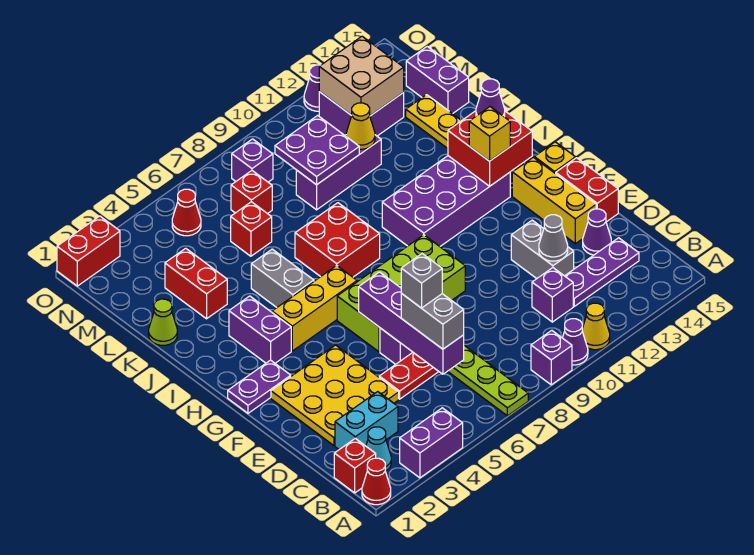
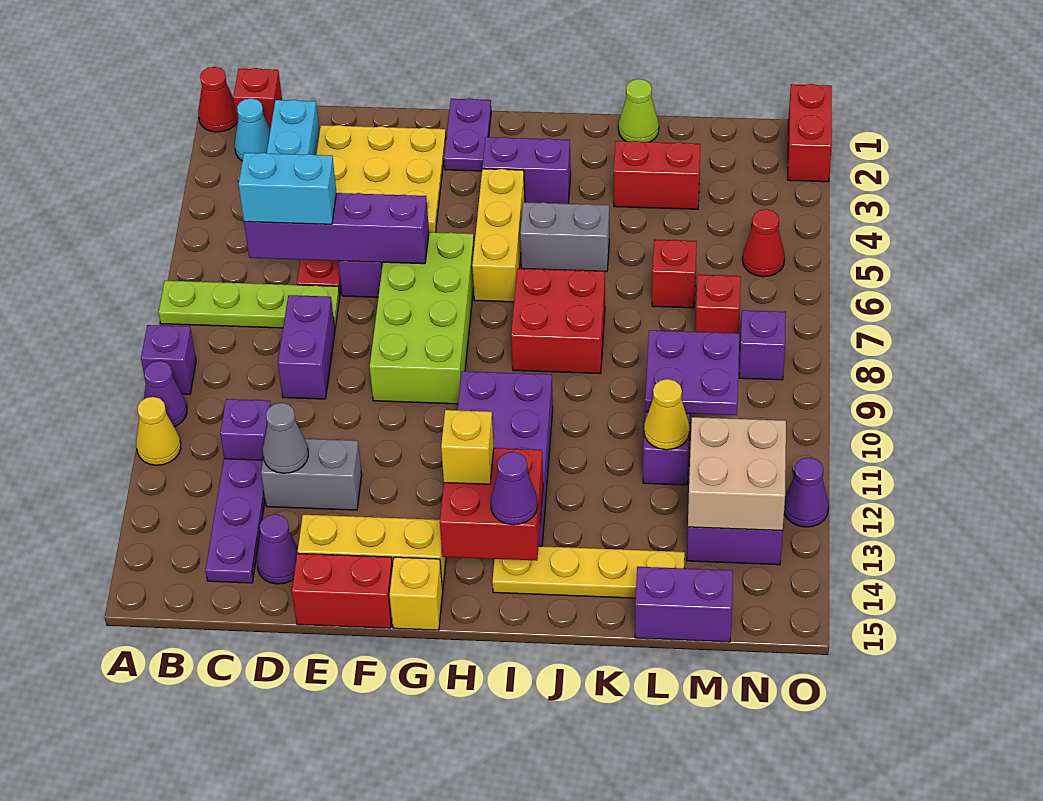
purple 1x2 brick [400,408,463,478] -> purple 1x2 brick moved to [278,295,335,399]
grey 1x2 brick [401,293,464,349] -> cyan 1x2 brick [238,153,336,224]
grey 1x1 brick [401,254,442,308] -> none

